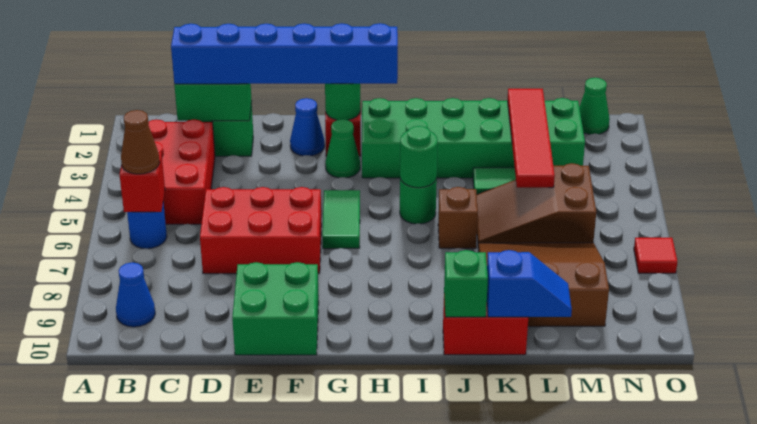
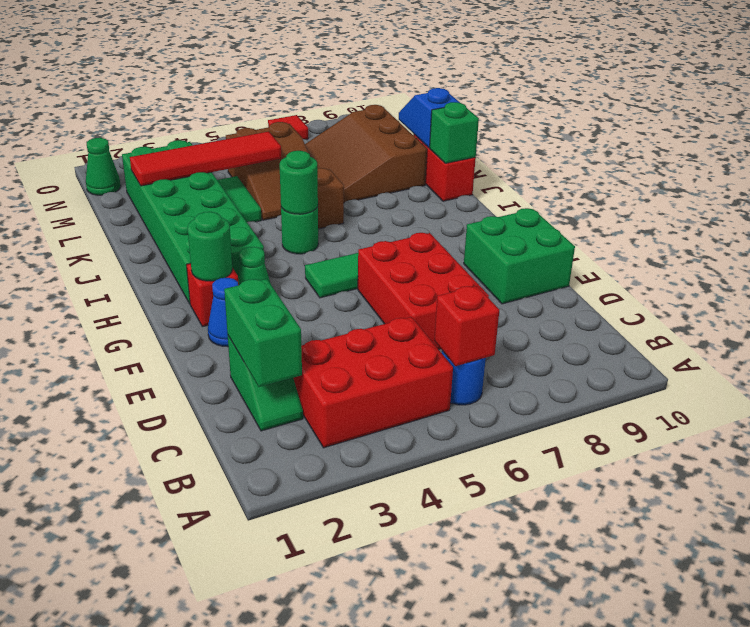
brown 1x1 cone [121,110,160,174] -> none
blue 1x1 cone [116,262,155,327] -> none
blue 1x6 brick [171,23,398,84] -> none

